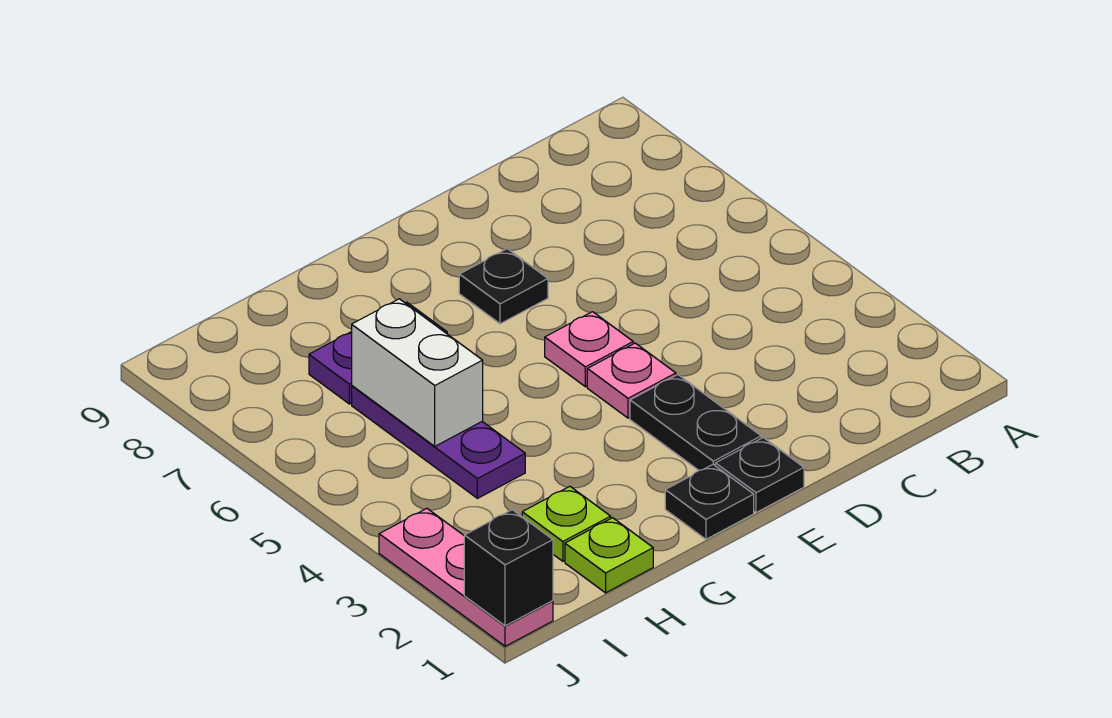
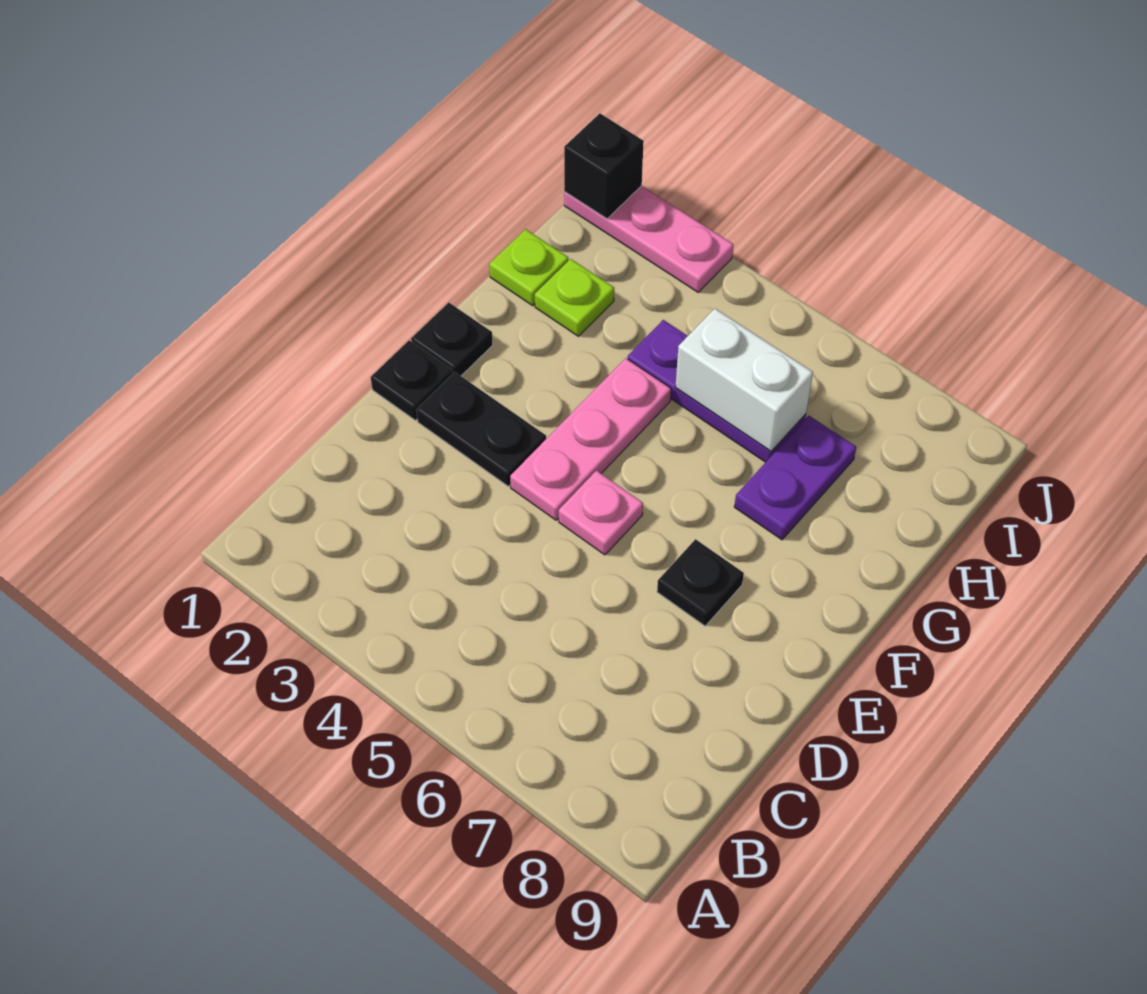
pink 1x1 plate [587,343,676,418] -> pink 1x3 plate [510,358,671,520]

